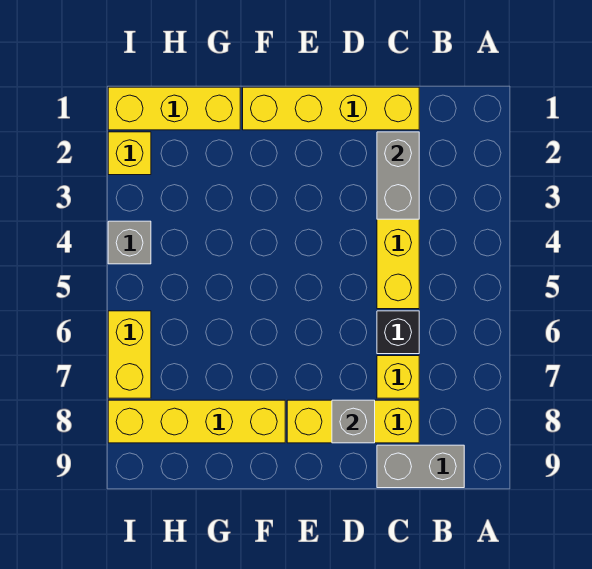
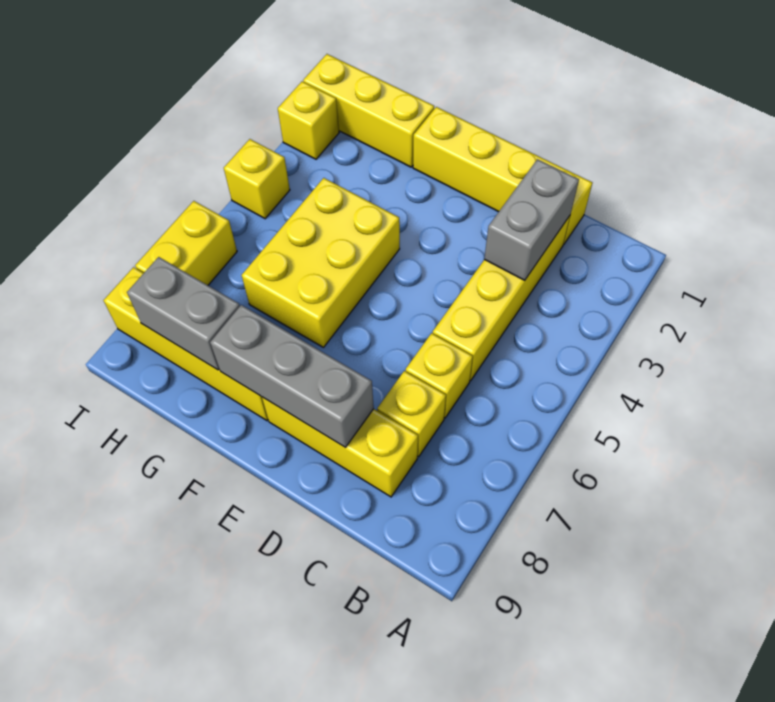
grey 1x2 brick [377,445,464,488] -> grey 1x2 brick moved to [127,257,240,370]
black 1x1 brick [377,311,419,354] -> yellow 1x1 brick [406,333,473,418]
grey 1x1 brick [332,400,375,443] -> grey 1x3 brick [210,305,374,448]
none -> yellow 2x3 brick [242,178,400,347]
grey 1x1 brick [108,221,151,264] -> yellow 1x1 brick [224,139,290,219]

